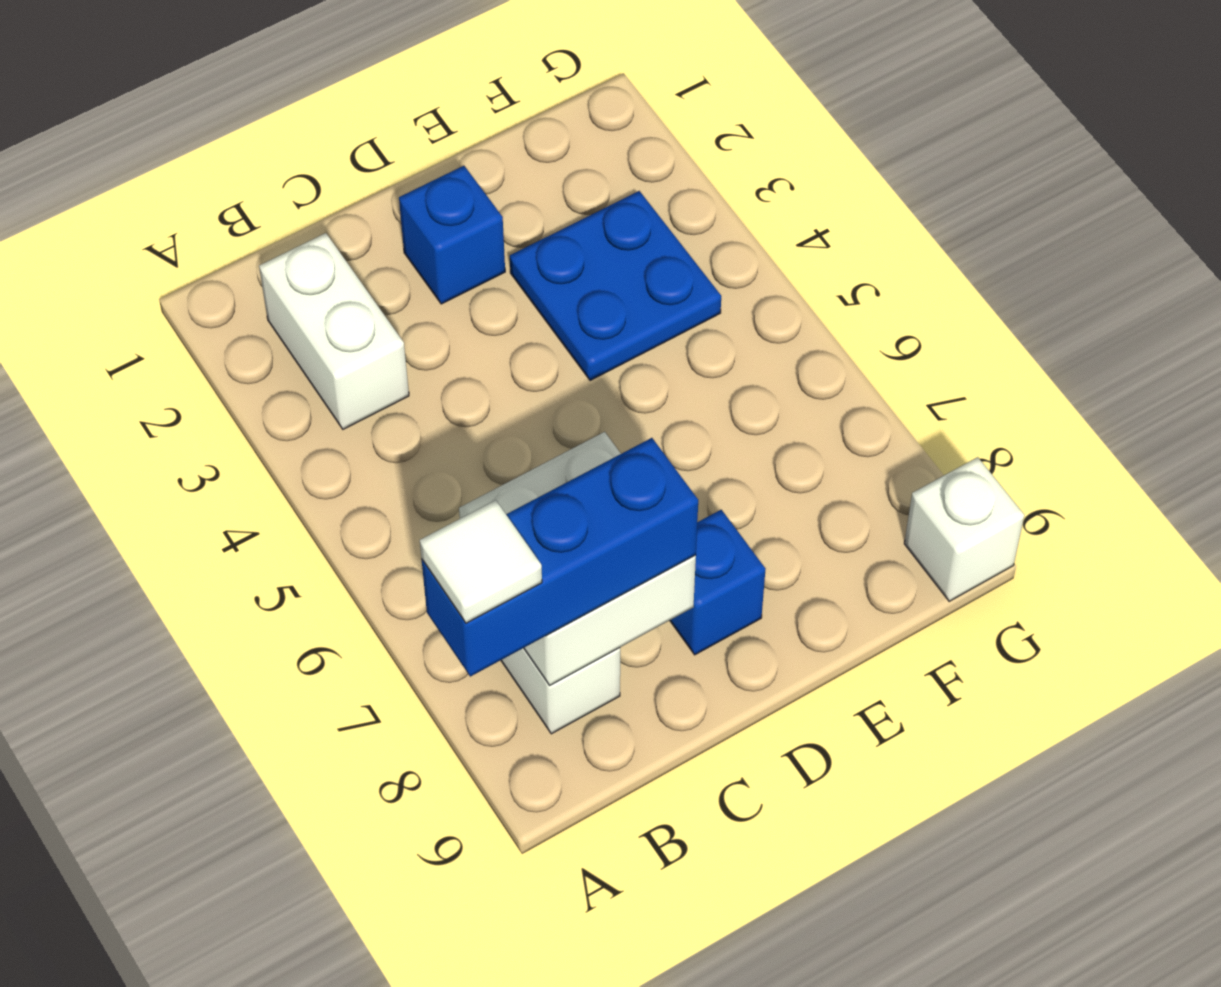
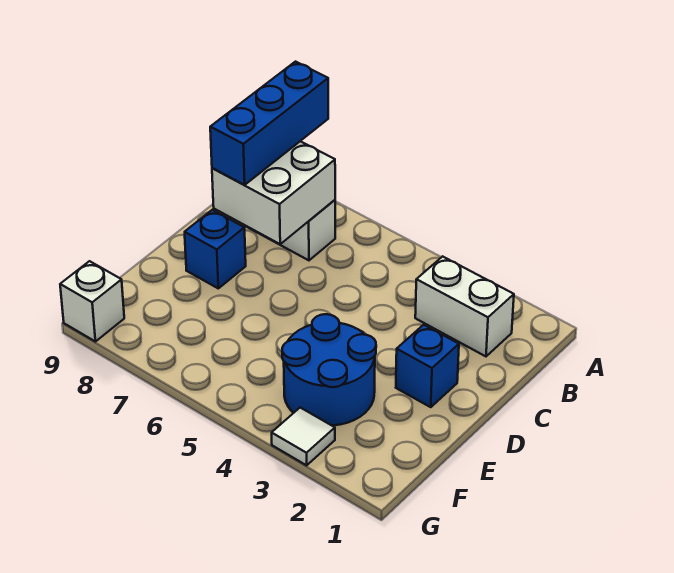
white 1x1 tile [420,500,542,623] -> white 1x1 tile moved to [272,408,335,465]
blue 2x2 plate [510,191,721,381] -> blue 2x2 round brick [282,314,376,425]

